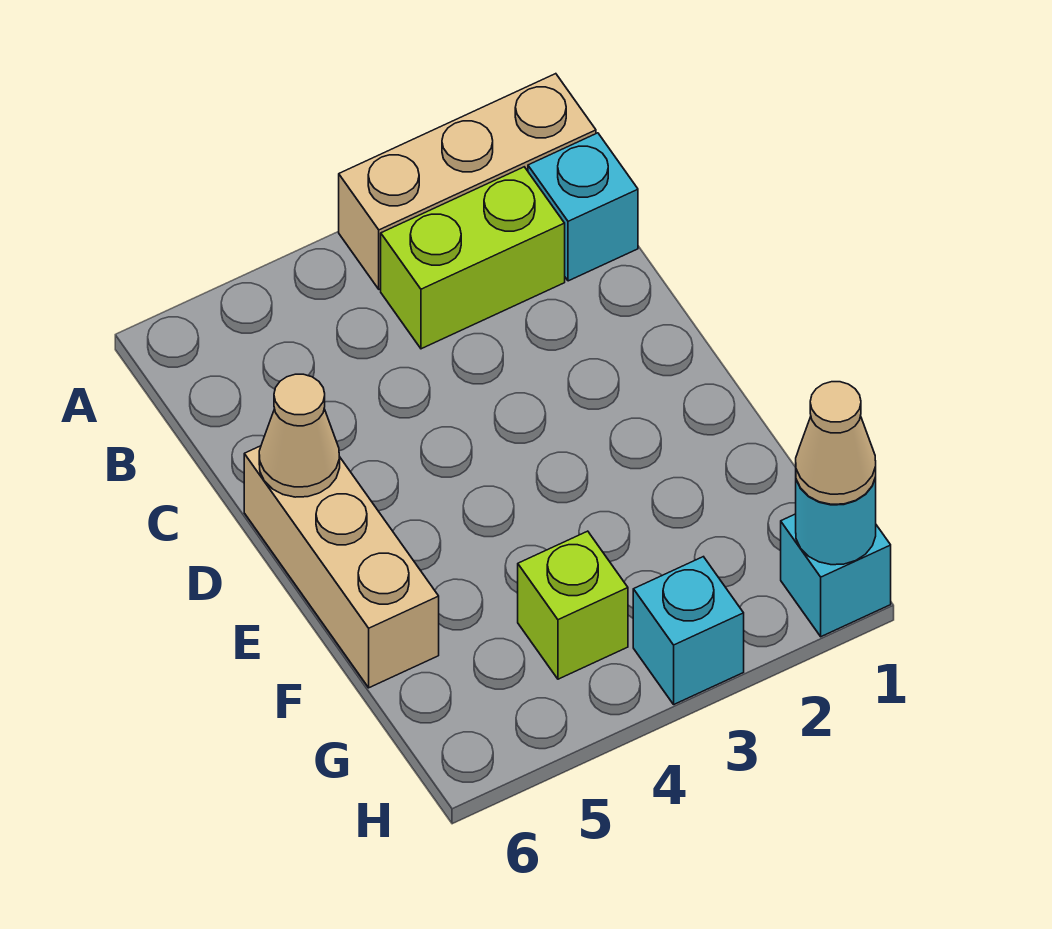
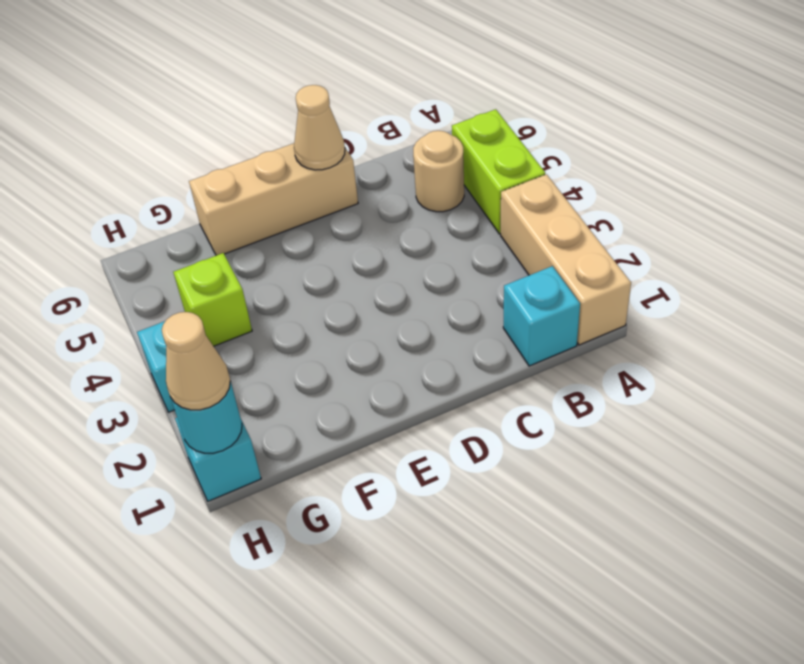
lime 1x2 brick [381,167,565,349] -> lime 1x2 brick moved to [452,109,545,234]
none -> tan 1x1 round brick [413,131,464,212]

